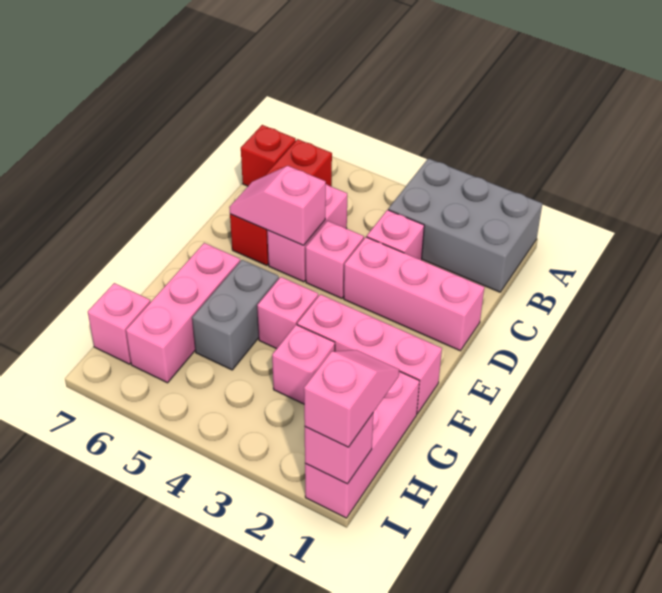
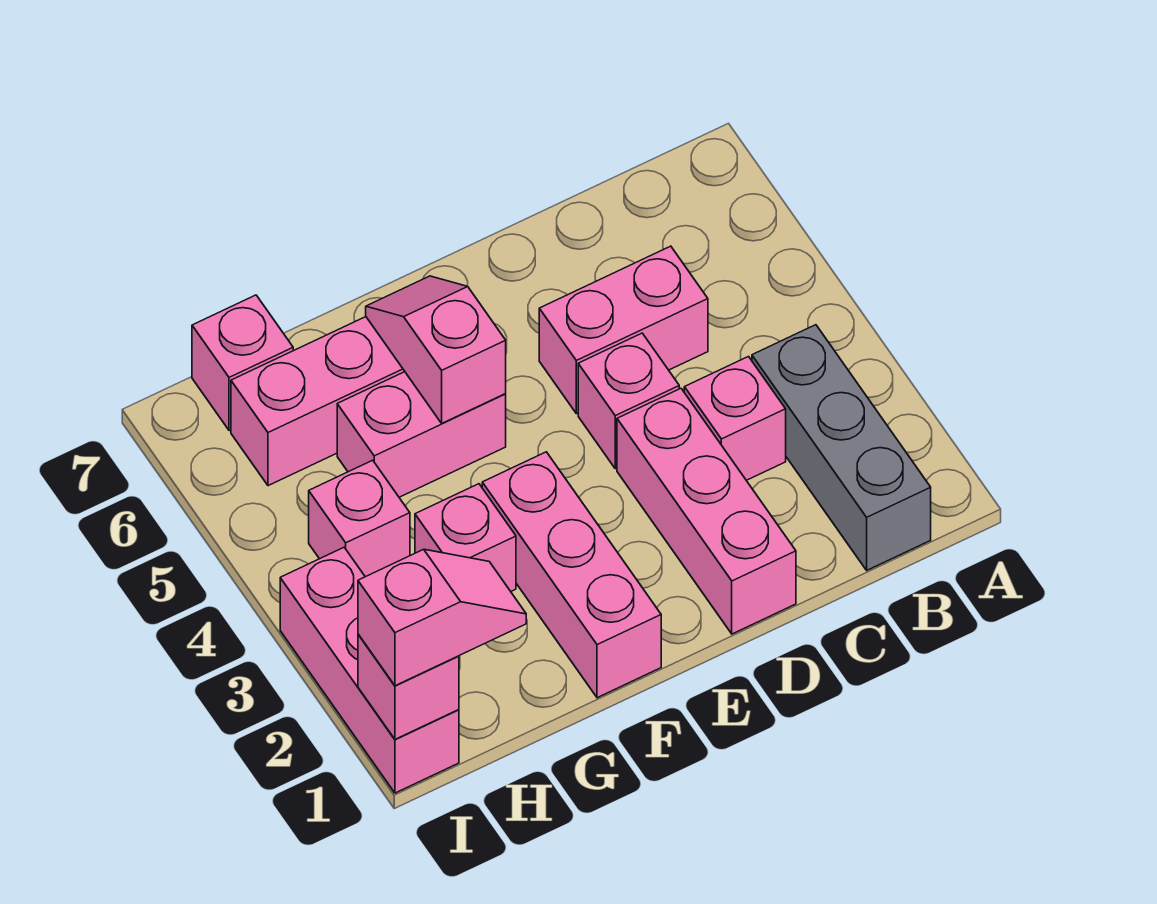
grey 2x3 brick [388,158,542,292] -> grey 1x3 brick [752,325,931,570]
red 1x3 brick [230,139,332,265] -> none
red 1x1 brick [241,125,296,186] -> none
pink 1x2 slope [229,166,326,245] -> pink 1x2 slope moved to [366,276,506,423]
pink 1x1 brick [257,277,318,349] -> pink 1x1 brick moved to [309,460,410,577]
grey 1x2 brick [192,260,279,370] -> pink 1x2 brick [337,372,506,497]
pink 1x3 brick [305,371,419,518] -> pink 1x3 brick turned to [280,548,459,793]

